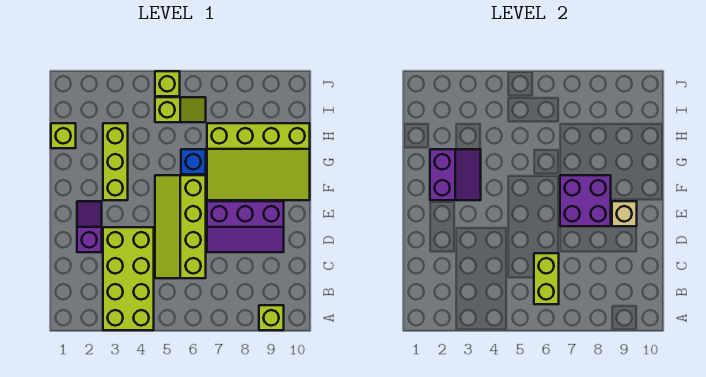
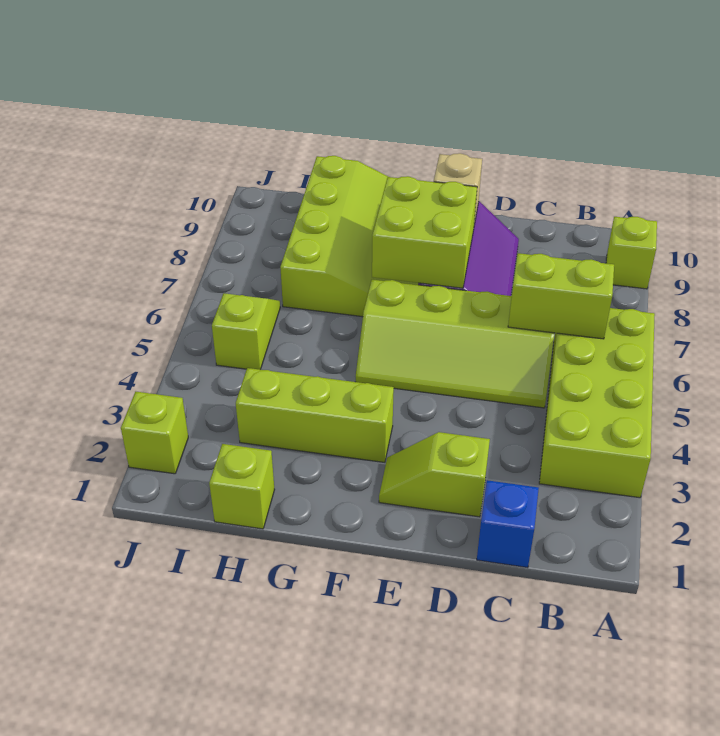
lime 2x4 brick [103,227,154,330] -> lime 2x4 brick turned to [539,308,655,498]
purple 1x2 slope [77,201,102,252] -> lime 1x2 slope [379,432,490,517]
purple 2x2 brick [560,175,611,226] -> lime 2x2 brick [372,176,477,288]
purple 2x2 slope [430,149,481,200] -> none
blue 1x1 brick [181,149,206,174] -> blue 1x1 brick moved to [477,480,539,568]
lime 1x1 brick [155,71,180,96] -> lime 1x1 brick moved to [121,392,188,474]

